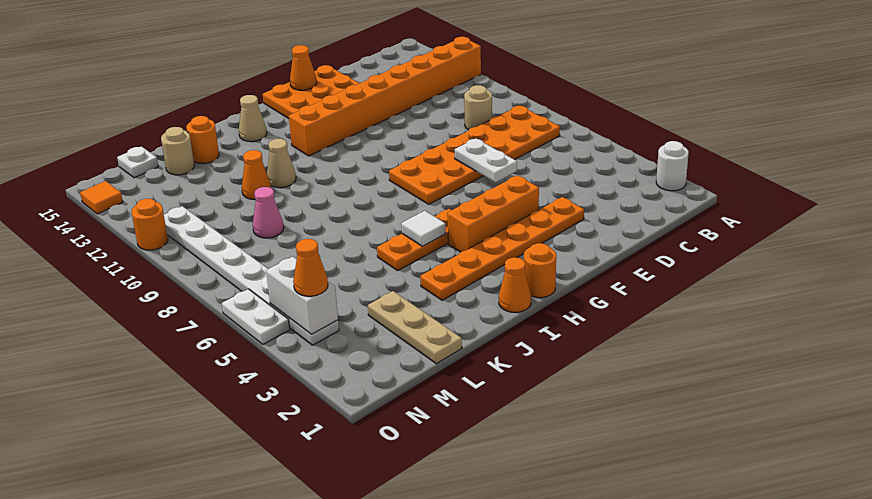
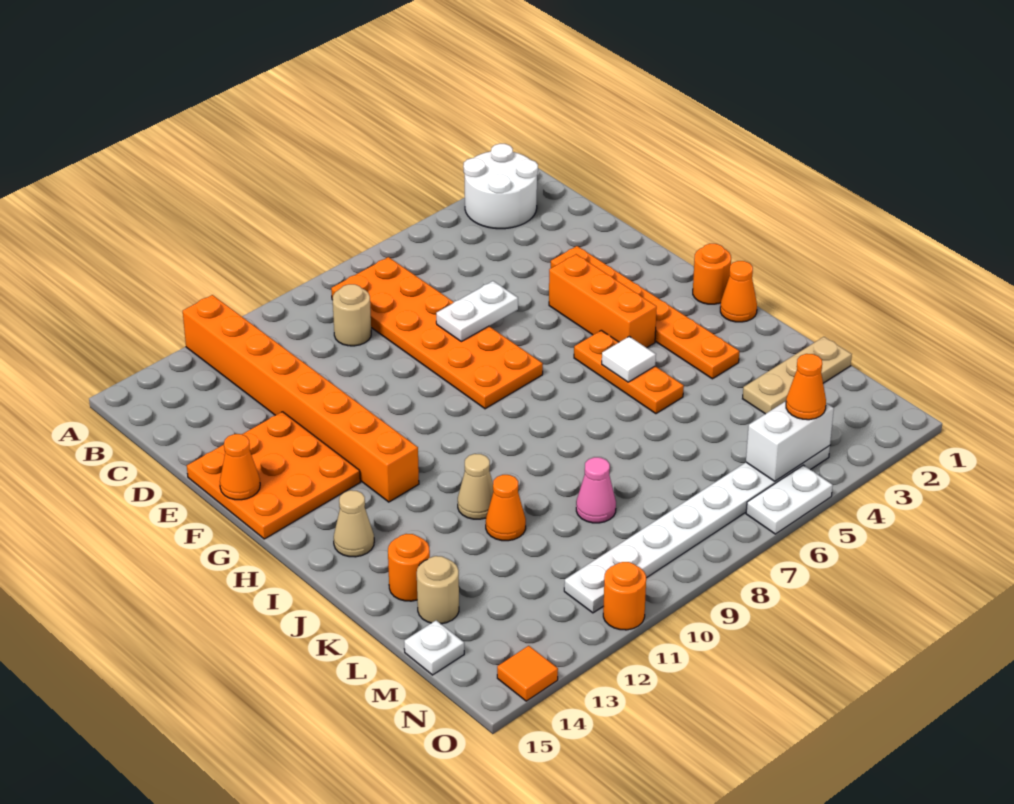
white 1x1 round brick [656,141,688,191] -> white 2x2 round brick [463,144,538,229]

